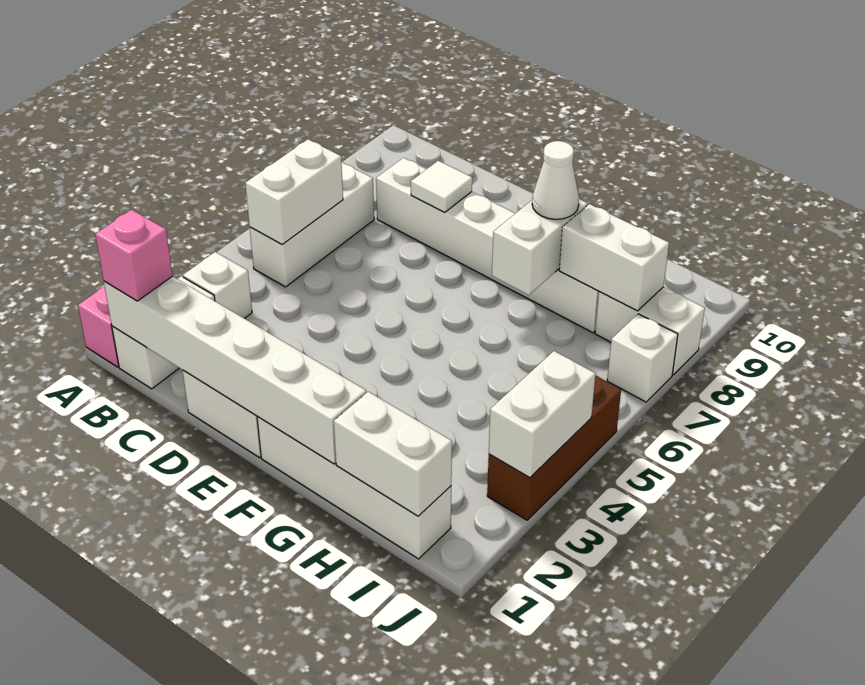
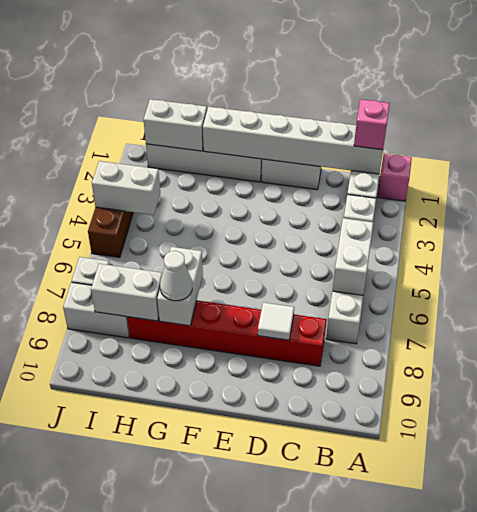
white 1x6 brick [376,158,599,333] -> red 1x6 brick [127,301,327,366]
white 1x2 brick [489,351,596,478] -> white 1x2 brick turned to [92,161,160,215]

